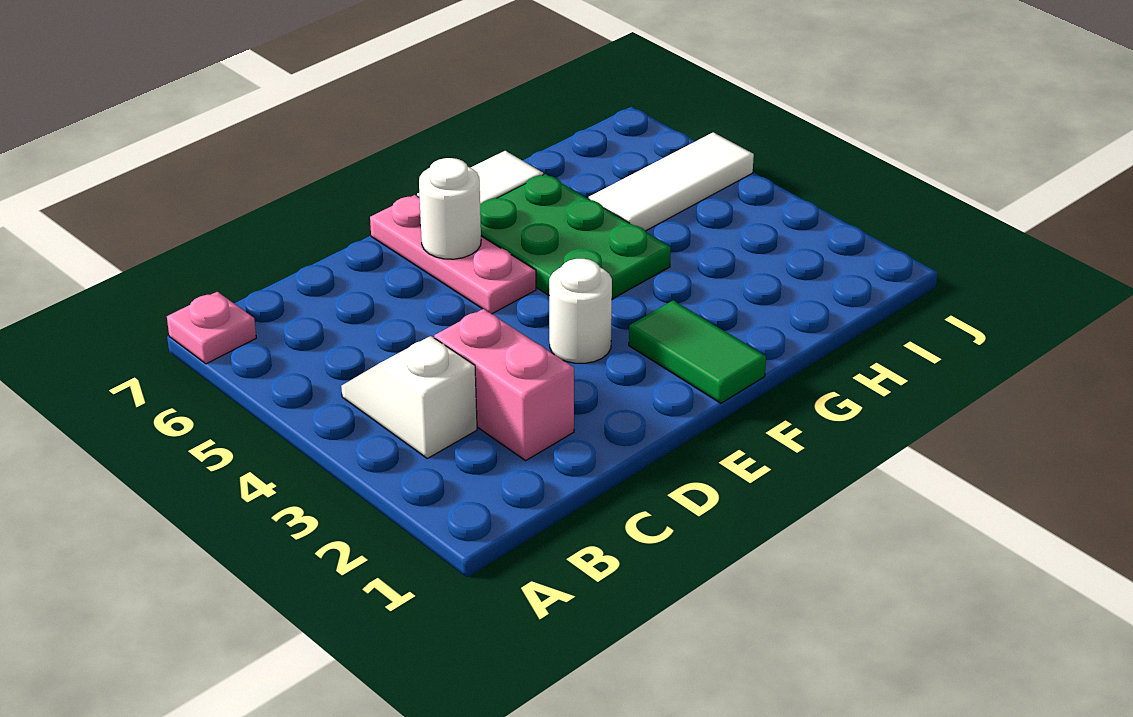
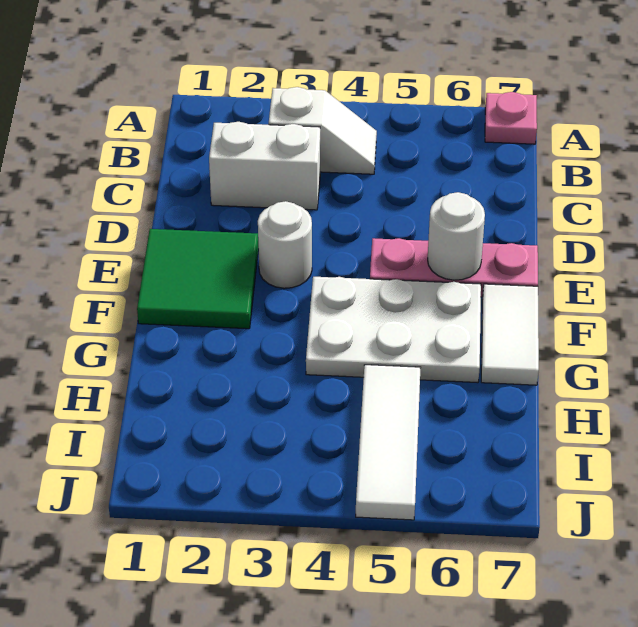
pink 1x2 brick [434,309,574,460] -> white 1x2 brick [209,122,320,210]
green 1x2 tile [629,300,766,403] -> green 2x2 tile [137,229,258,329]
green 2x3 plate [480,174,671,299] -> white 2x3 plate [306,277,481,383]

